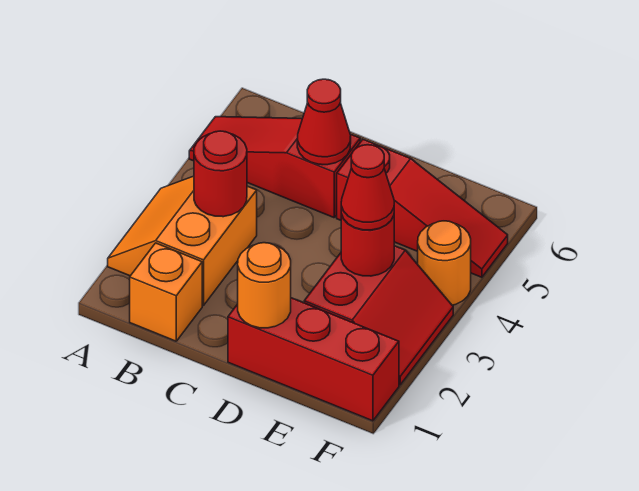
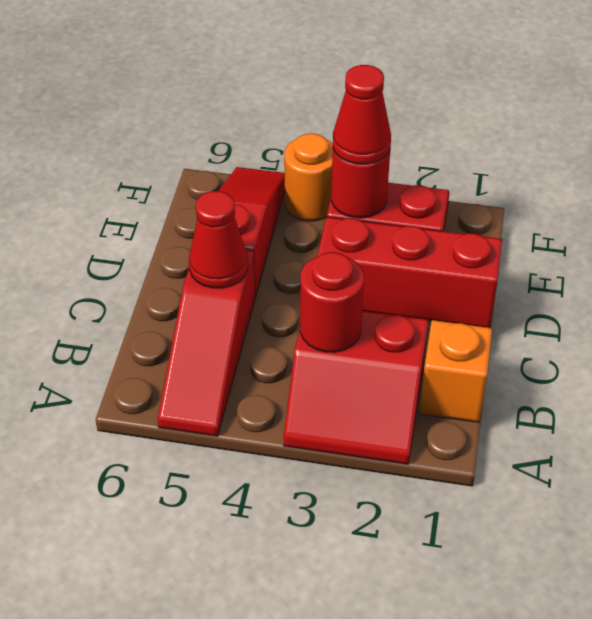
orange 2x2 slope [108,176,257,305] -> red 2x2 slope [284,311,428,464]
red 1x3 brick [228,298,399,421] -> red 1x3 brick turned to [317,217,502,328]
orange 1x1 round brick [238,243,291,328] -> none

